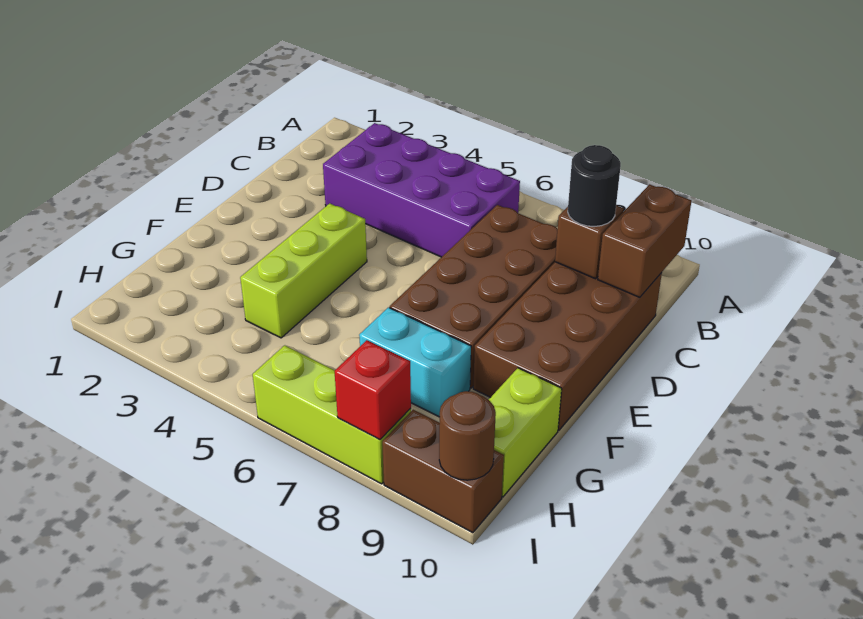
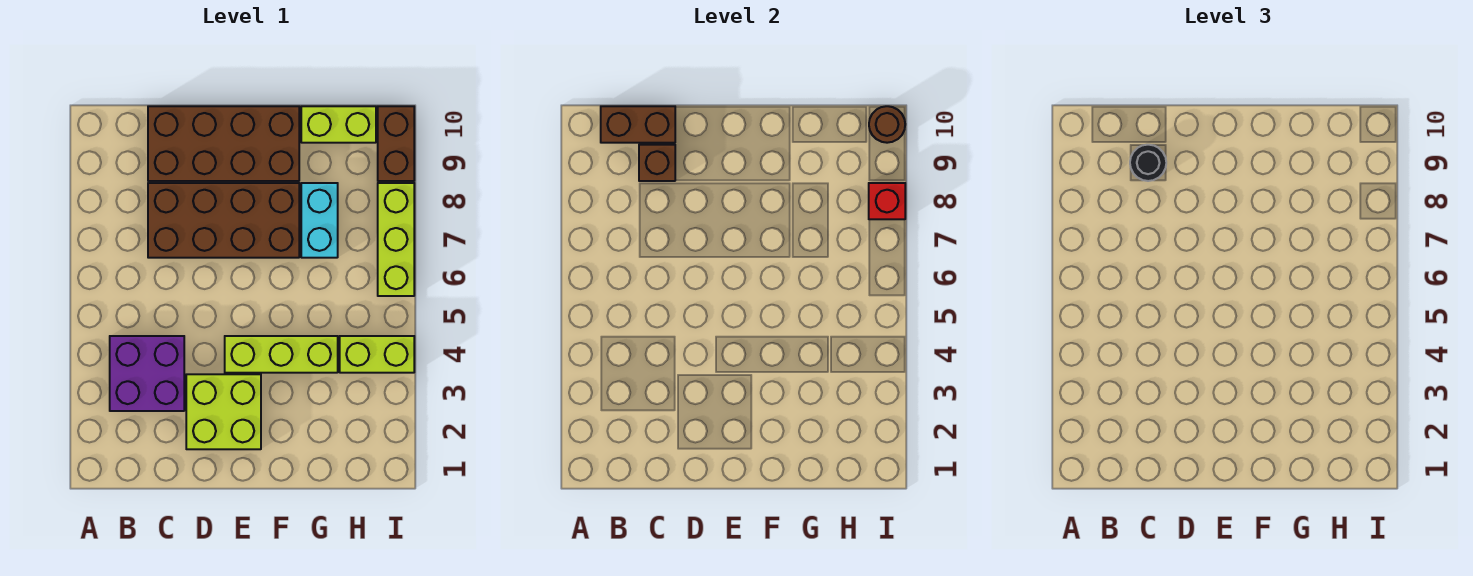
purple 2x4 brick [323,123,520,257] -> purple 2x2 brick [110,336,184,411]
none -> lime 2x2 brick [186,374,261,449]
none -> lime 1x2 brick [340,336,414,373]

